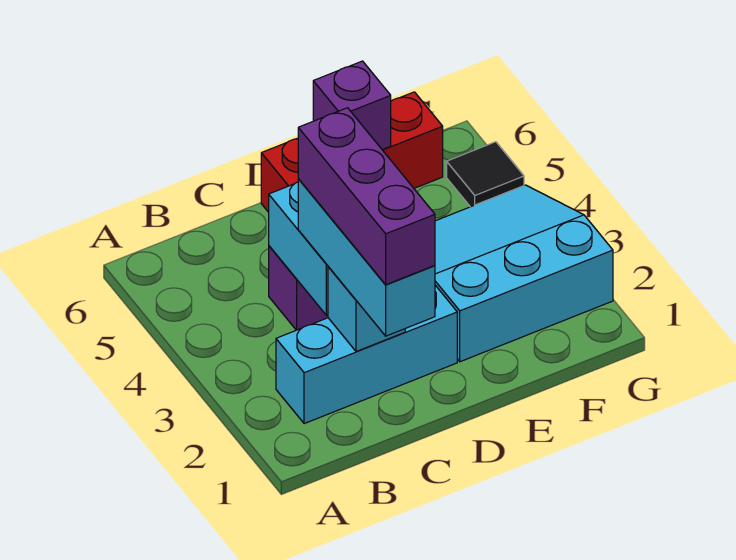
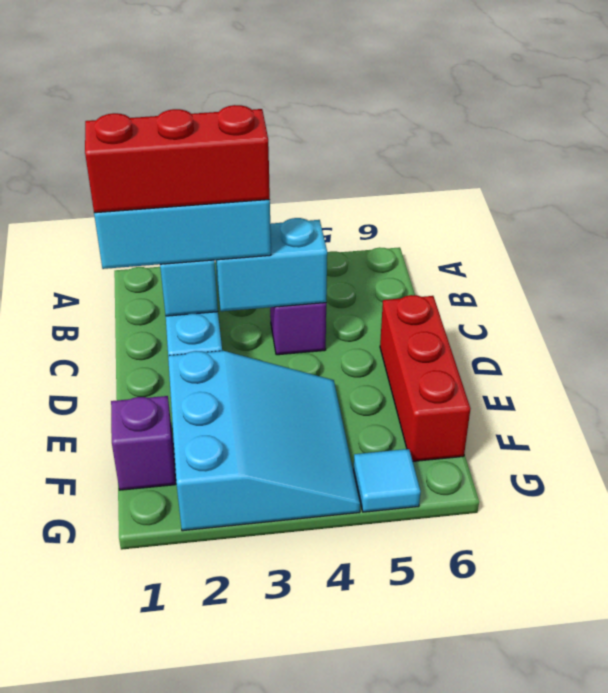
purple 1x3 brick [298,108,435,285] -> red 1x3 brick [85,105,270,213]
purple 1x1 brick [313,61,391,150] -> purple 1x1 brick moved to [111,396,176,490]
black 1x1 tile [447,142,524,207] -> cyan 1x1 tile [354,449,421,512]

